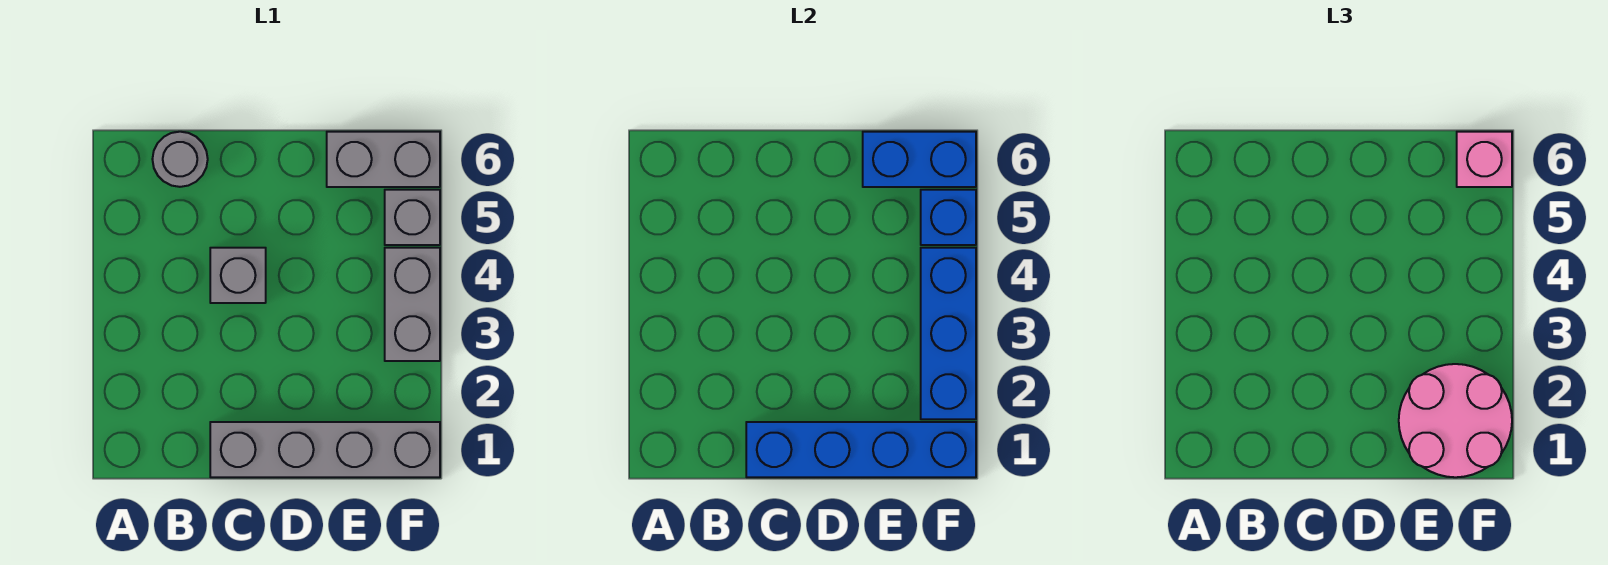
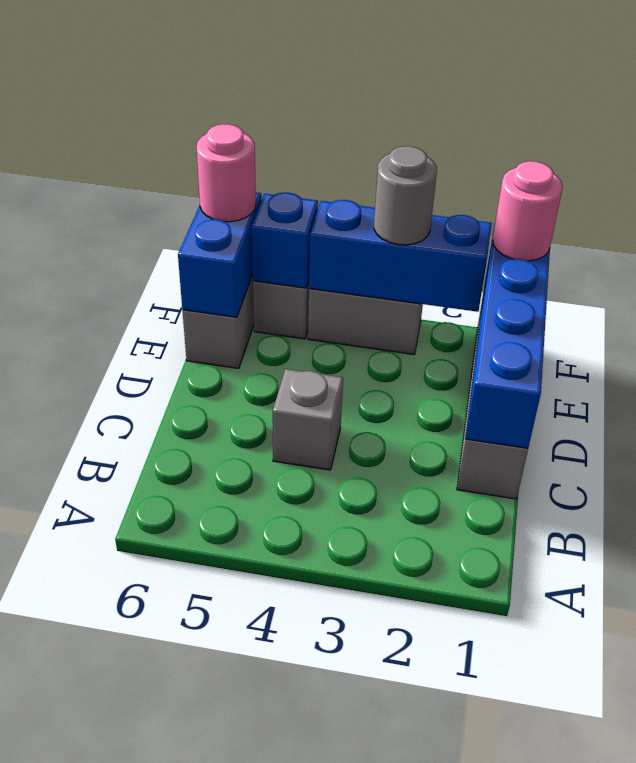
grey 1x1 round brick [152,132,208,187] -> grey 1x1 round brick moved to [374,146,437,245]
pink 2x2 round brick [1399,364,1512,477] -> pink 1x1 round brick [493,161,563,261]
pink 1x1 brick [1457,132,1512,187] -> pink 1x1 round brick [197,124,256,222]

